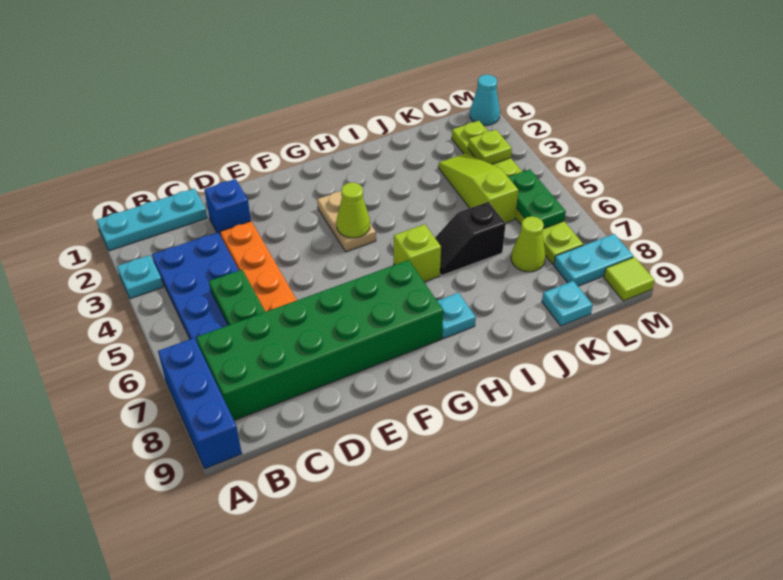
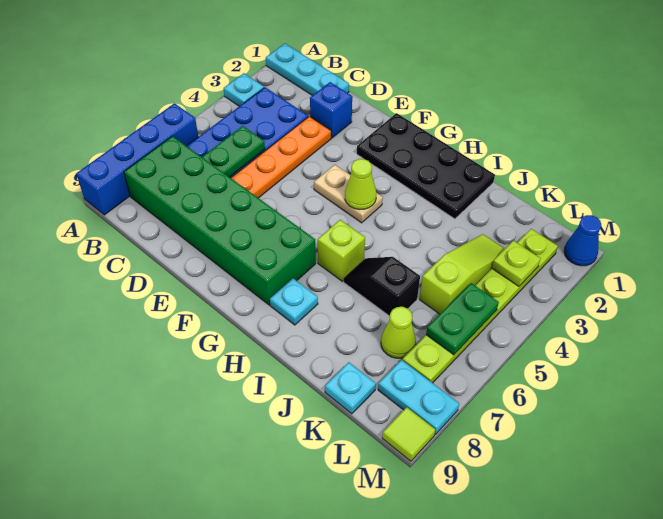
blue 1x3 brick [158,338,242,469] -> blue 1x4 brick [76,103,198,215]
none -> black 2x4 plate [357,113,495,219]
tan 1x2 plate [317,191,376,252] -> tan 1x2 plate turned to [314,165,383,223]
cyan 1x1 cone [470,74,500,125] -> blue 1x1 cone [564,215,601,266]

